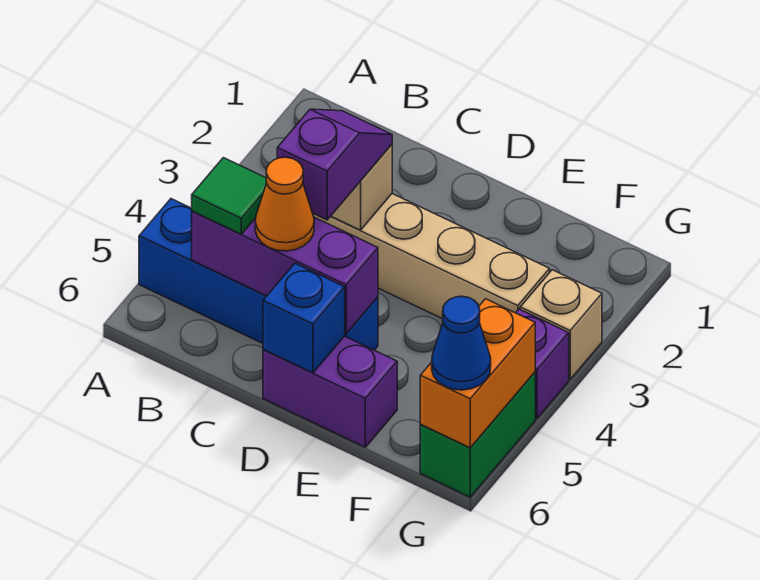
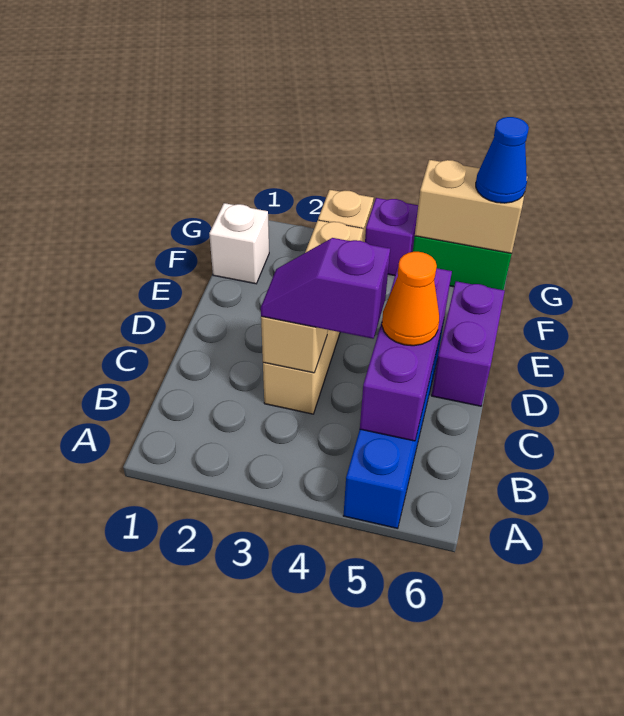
green 1x1 tile [192,158,266,234] -> none
blue 1x1 brick [263,263,345,373] -> none
none -> white 1x1 brick [209,203,269,284]
orange 1x2 brick [420,299,535,448] -> tan 1x2 brick [415,160,528,253]

